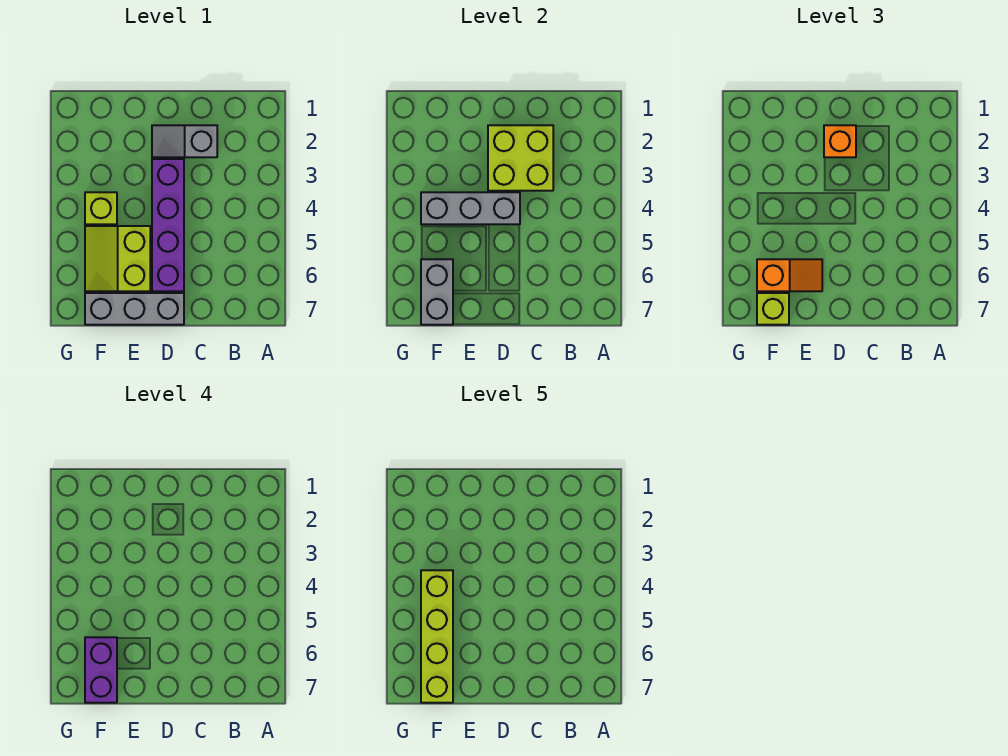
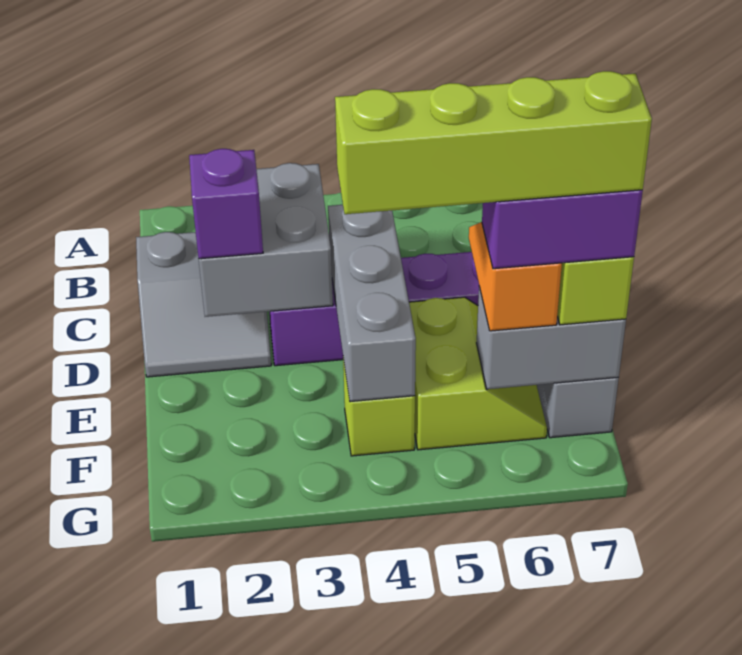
grey 1x2 slope [152,125,217,157] -> grey 2x2 slope [136,232,271,377]
lime 2x2 brick [488,125,553,191] -> grey 2x2 brick [199,163,333,317]
orange 1x1 brick [824,125,856,157] -> purple 1x1 brick [189,149,263,259]
lime 2x2 slope [85,226,150,291] -> lime 2x2 slope turned to [409,297,547,450]

